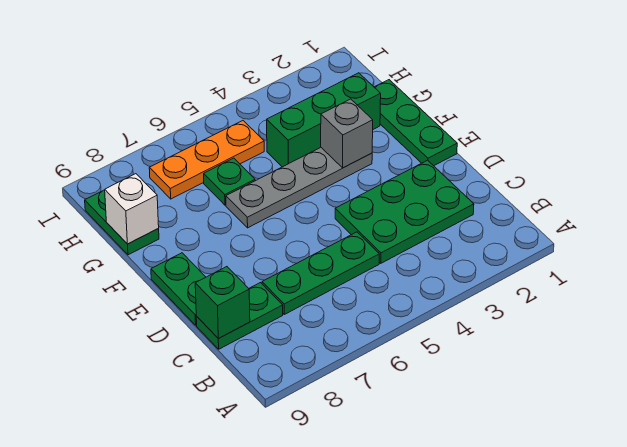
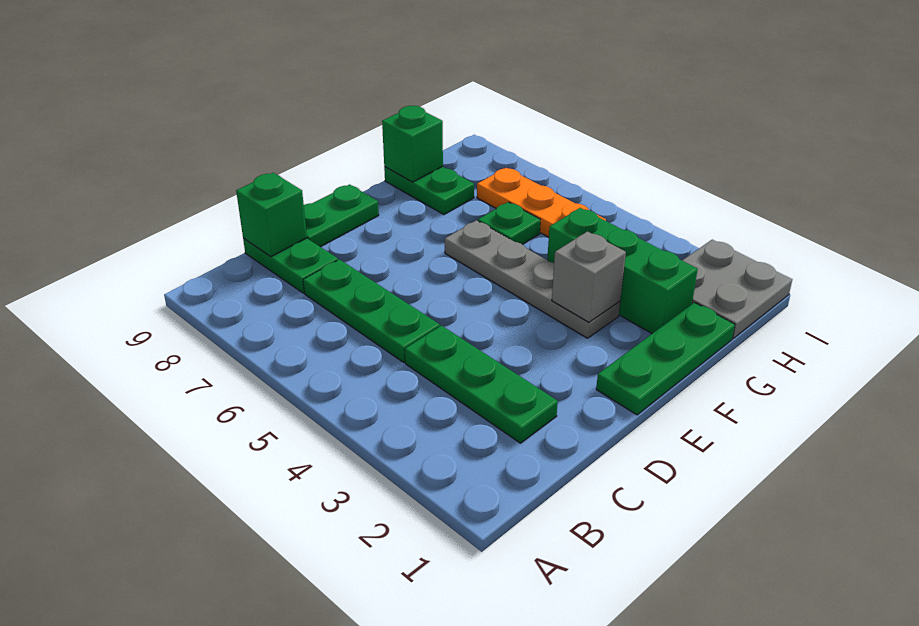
green 2x3 plate [335,160,474,263] -> green 1x3 plate [405,326,558,443]
green 1x2 plate [85,190,159,255] -> green 1x2 plate turned to [384,167,474,215]
white 1x1 brick [105,174,159,244] -> green 1x1 brick [382,106,443,182]
none -> grey 2x2 plate [682,240,792,338]

